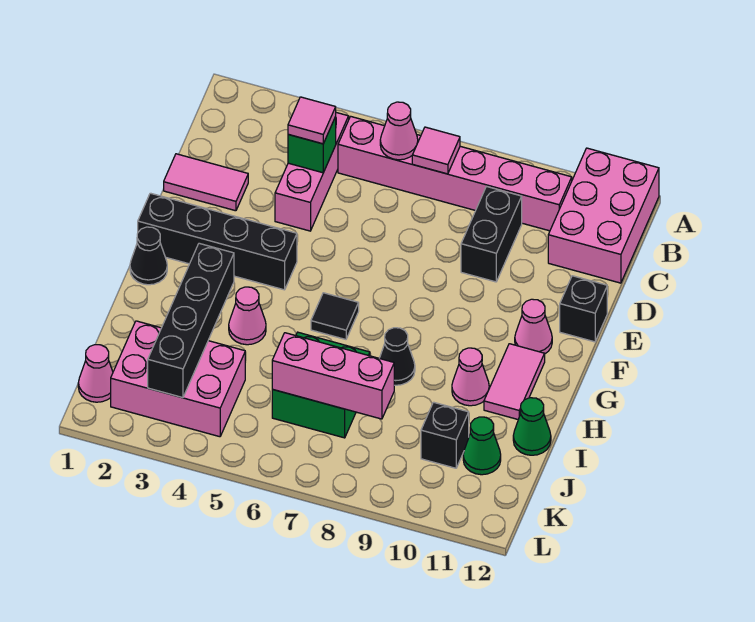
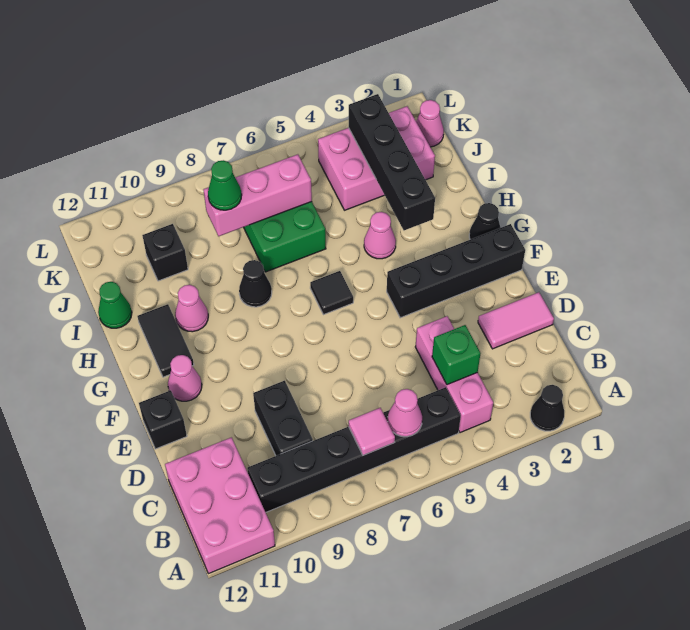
none -> black 1x1 cone [530,385,564,431]
pink 1x6 brick [338,116,572,231] -> black 1x6 brick [247,387,461,512]
pink 1x1 tile [288,97,336,144] -> none
pink 1x2 tile [484,344,545,419] -> black 1x2 tile [137,304,194,377]
green 1x1 cone [463,417,501,475] -> green 1x1 cone moved to [208,160,242,210]

